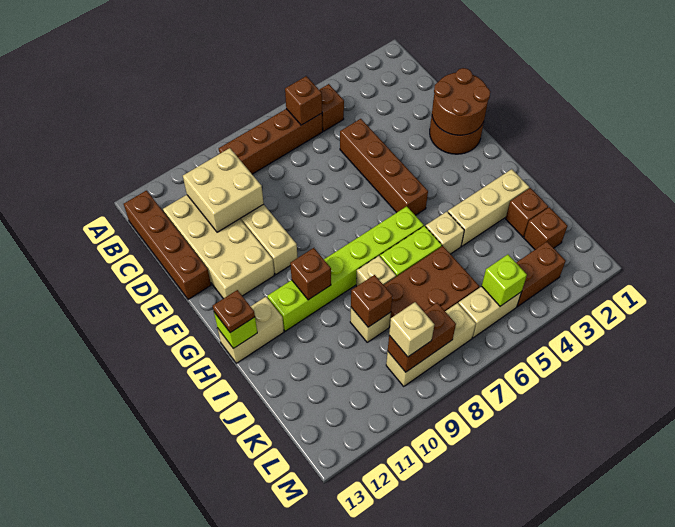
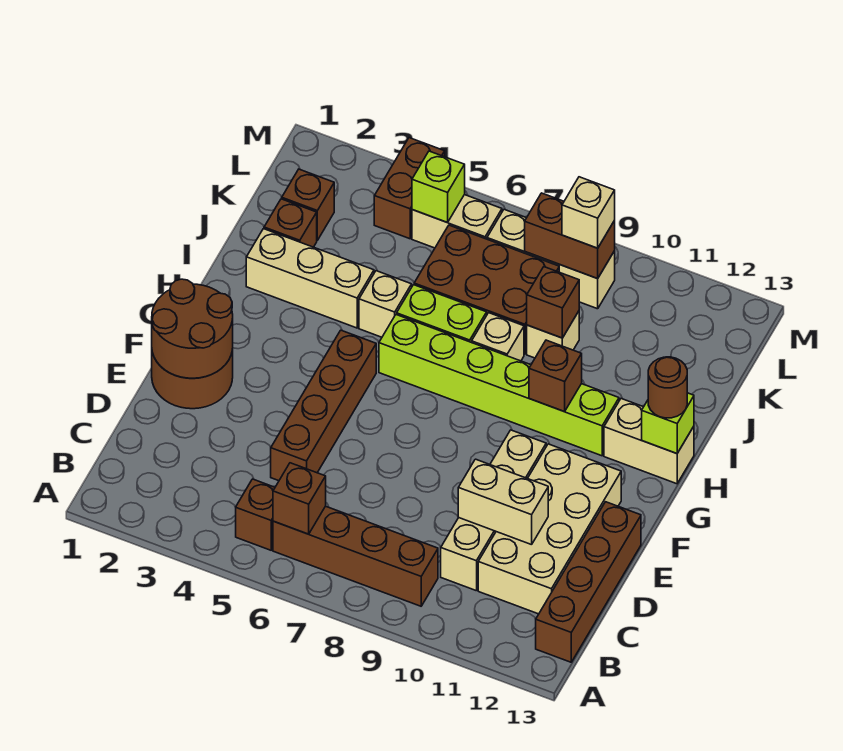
tan 2x2 brick [183,148,264,232] -> tan 1x2 brick [458,459,548,545]
brown 1x1 plate [213,290,255,333] -> brown 1x1 round brick [648,357,687,418]
brown 1x2 brick [516,242,566,307] -> brown 1x2 brick turned to [374,138,445,239]

